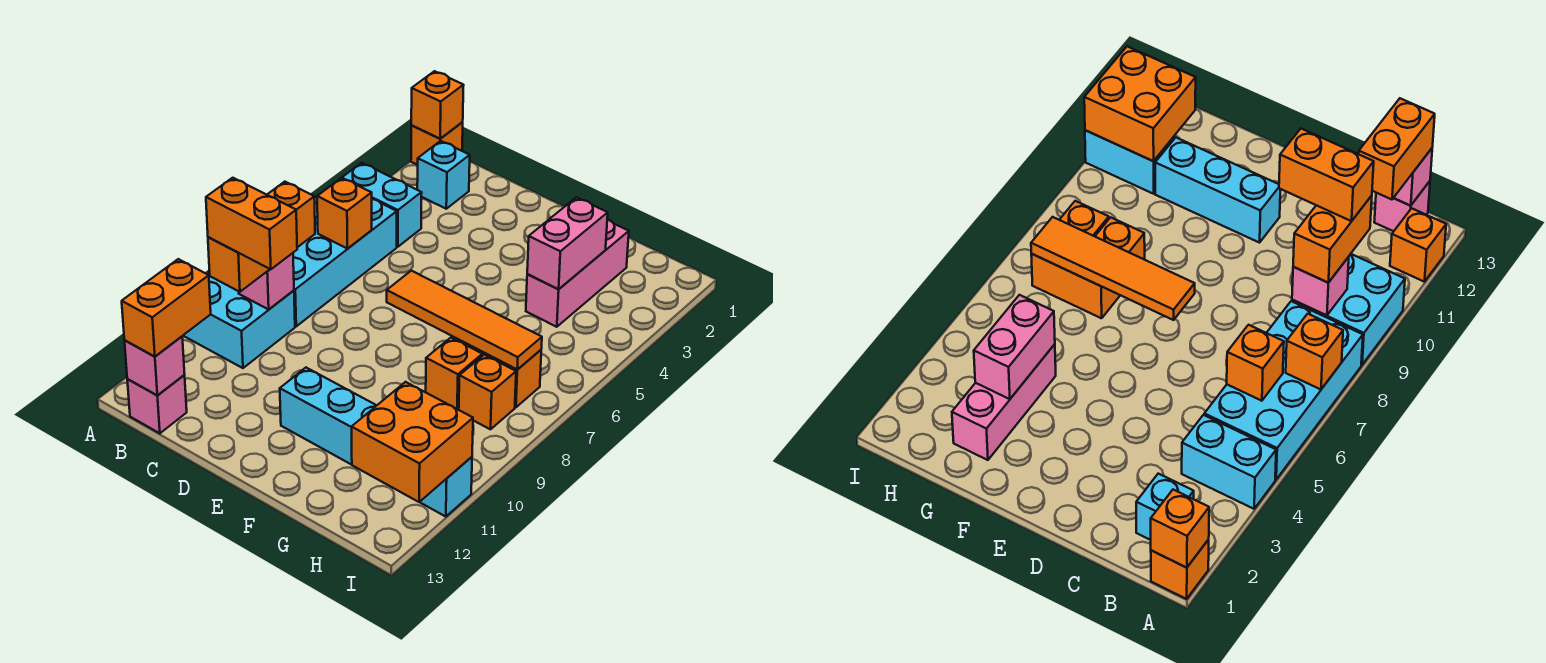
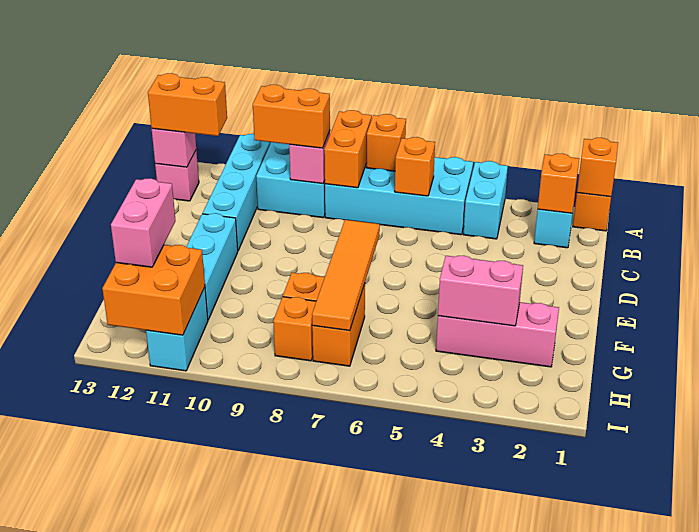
none -> cyan 1x4 brick [203,134,271,250]
orange 1x1 brick [1390,208,1446,282] -> orange 1x1 brick moved to [538,154,579,213]
orange 1x2 brick [206,178,297,269] -> orange 1x2 brick moved to [324,110,372,188]
none -> pink 1x2 brick [111,178,176,267]

